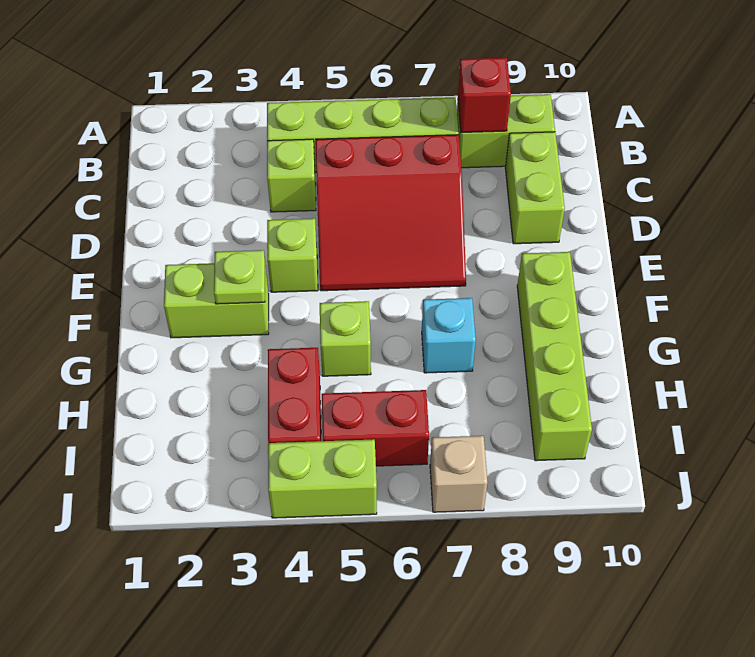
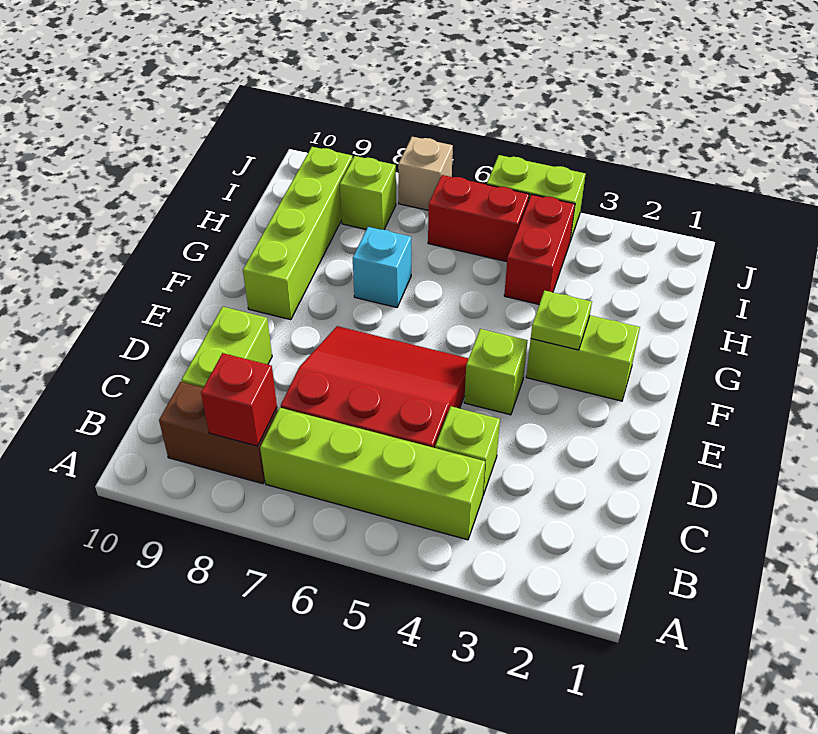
lime 1x2 brick [457,94,555,168] -> brown 1x2 brick [159,382,278,484]
lime 1x1 brick [320,301,371,376] -> lime 1x1 brick moved to [340,156,396,230]

